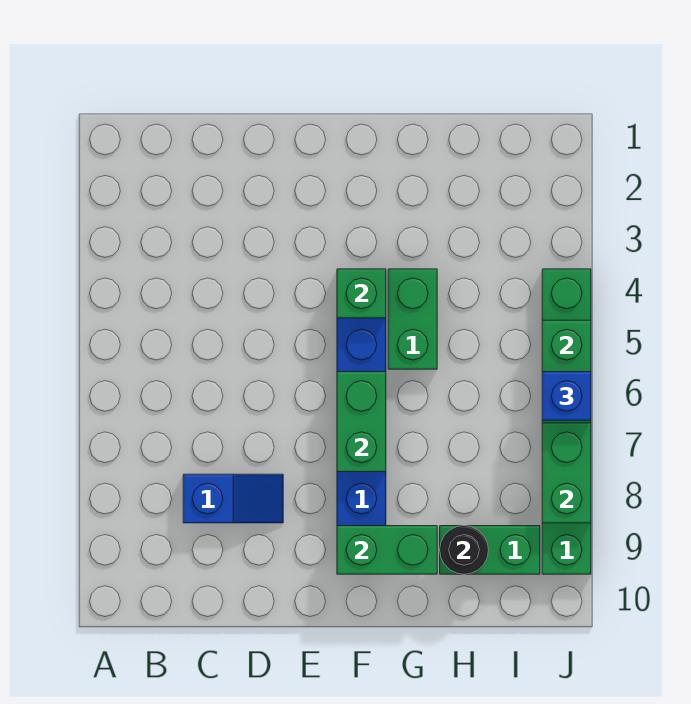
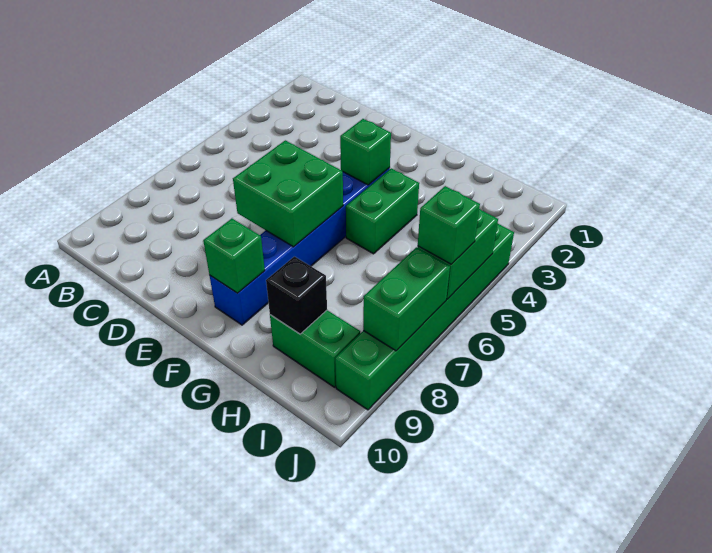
blue 1x2 slope [183,474,283,523] -> none
green 1x2 brick [337,372,386,472] -> green 2x2 brick [233,140,343,247]
green 1x2 brick [337,526,437,574] -> green 1x1 brick [203,219,265,293]
black 1x1 round brick [440,526,488,574] -> black 1x1 brick [266,256,327,334]
blue 1x1 brick [542,372,591,420] -> green 1x1 brick [418,186,480,264]

